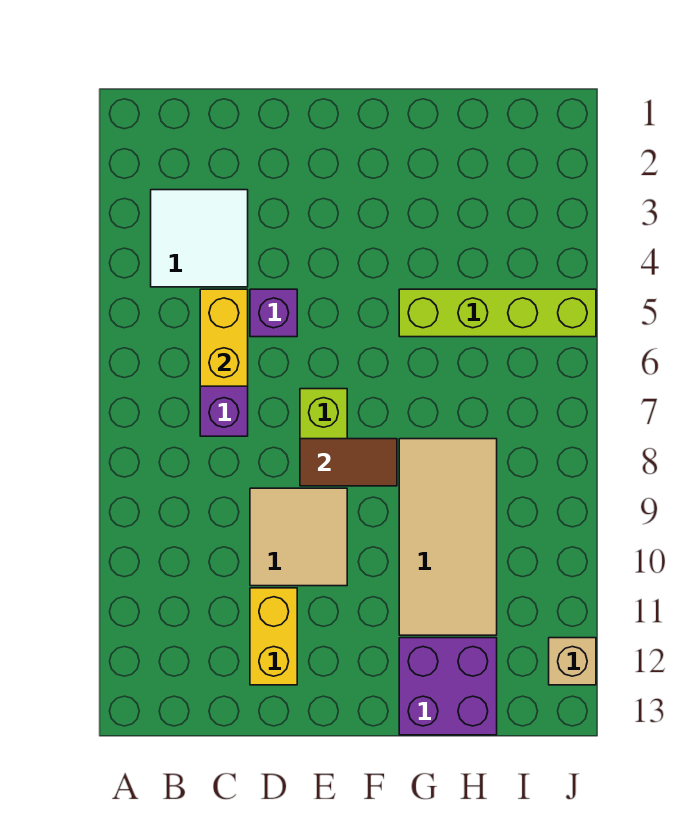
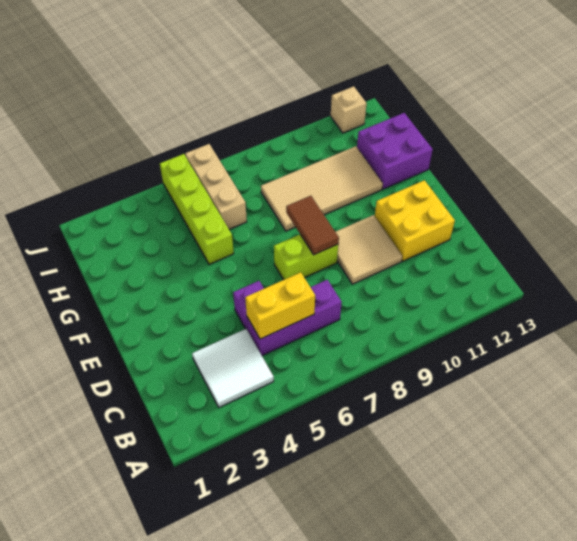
yellow 1x2 brick [250,588,297,685] -> yellow 2x2 brick [375,180,455,261]
none -> tan 1x3 brick [185,144,247,229]

